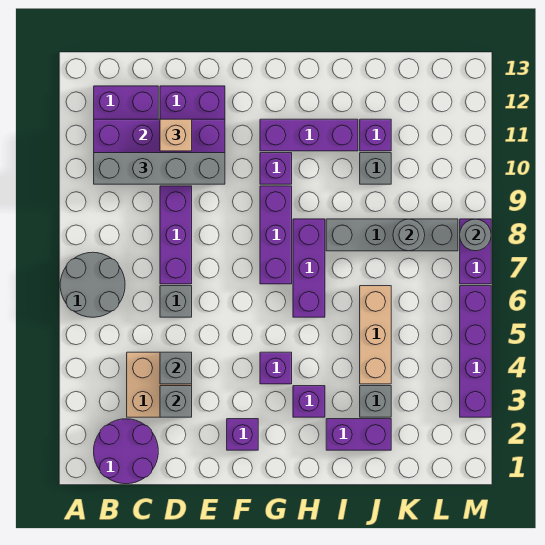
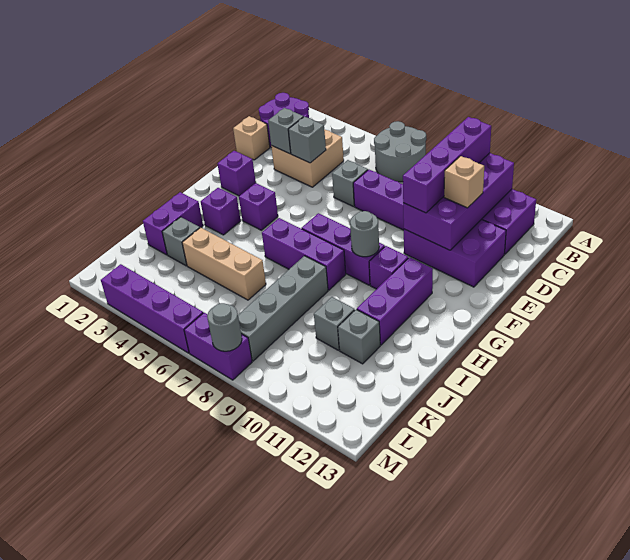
grey 1x4 brick [94,153,225,184] -> purple 1x4 brick [403,117,491,213]
none -> tan 1x1 brick [233,116,270,160]
purple 1x1 brick [360,119,391,151] -> grey 1x1 brick [338,309,380,364]
grey 1x1 round brick [393,219,425,251] -> grey 1x1 round brick moved to [350,211,379,257]

